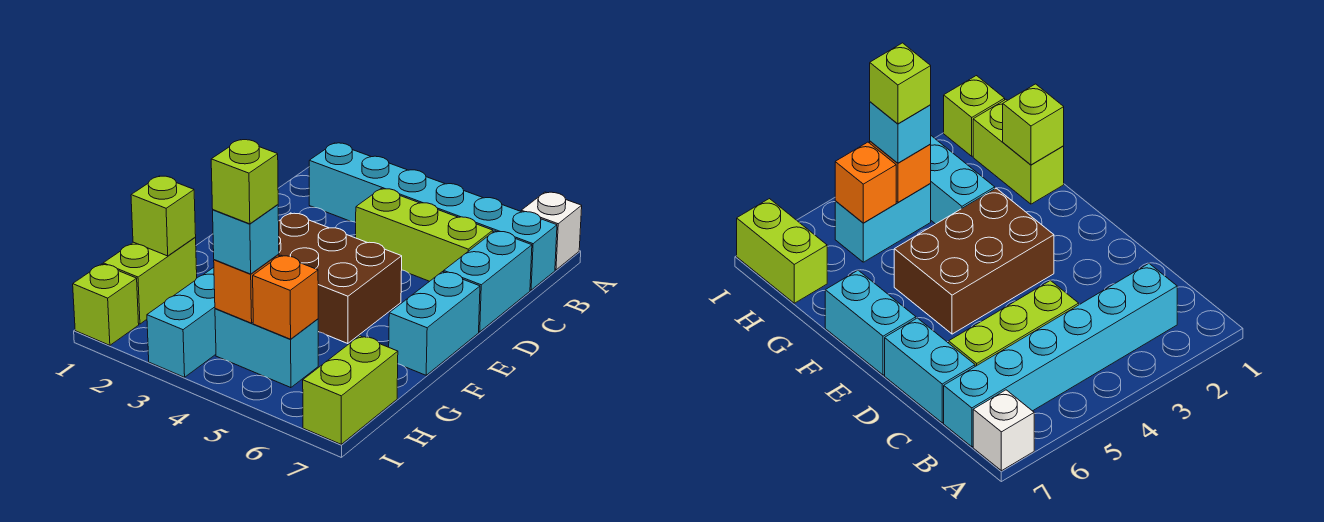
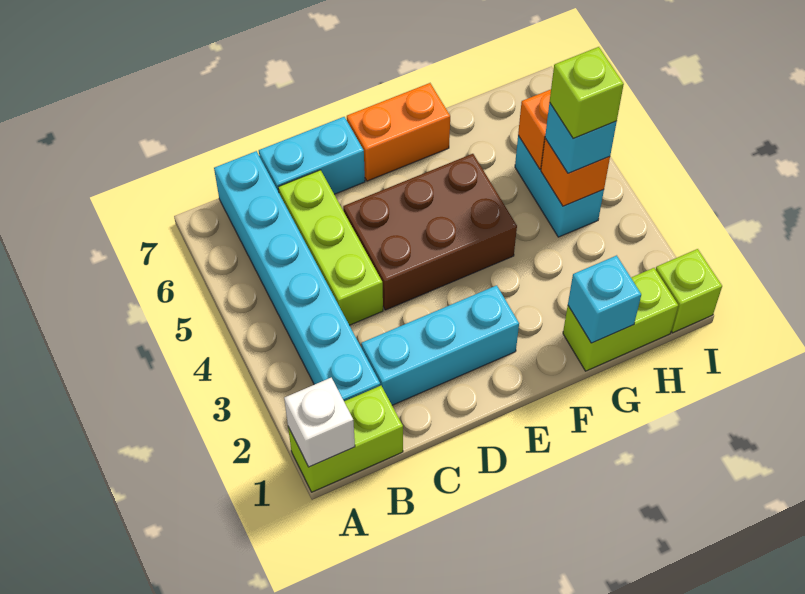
white 1x1 brick [521,192,582,270] -> white 1x1 brick moved to [284,378,355,467]
brown 2x3 brick [279,213,402,344] -> brown 2x3 brick turned to [343,154,517,310]
cyan 1x2 brick [389,272,480,375] -> orange 1x2 brick [347,83,450,181]
lime 1x1 brick [131,176,196,256] -> cyan 1x1 brick [568,255,641,343]
cyan 1x3 brick [147,267,216,377] -> cyan 1x3 brick moved to [361,285,519,405]
lime 1x2 brick [303,336,398,444] -> lime 1x2 brick moved to [288,386,403,492]

